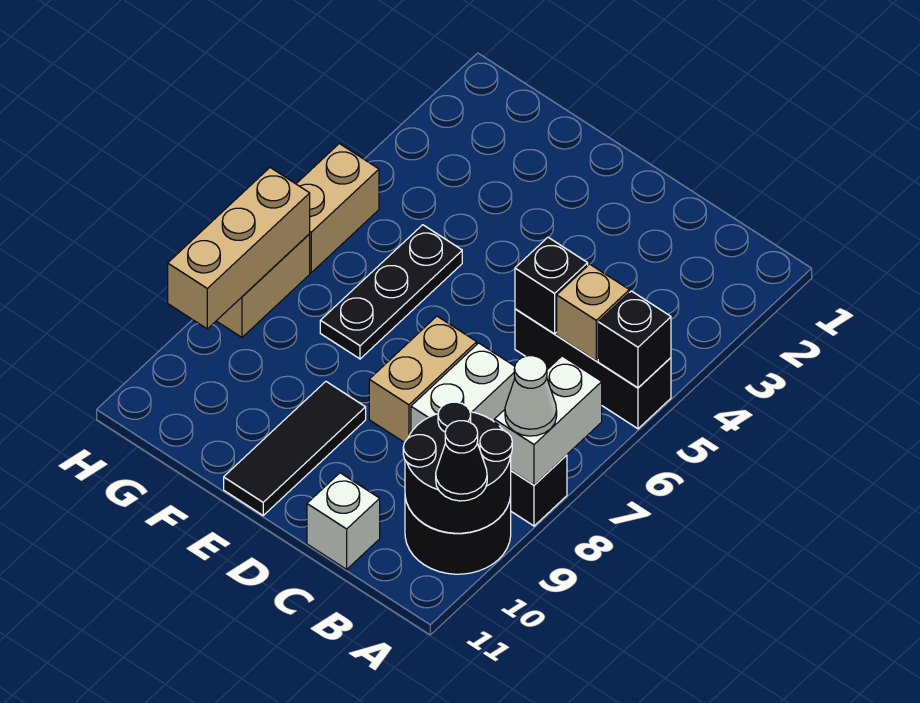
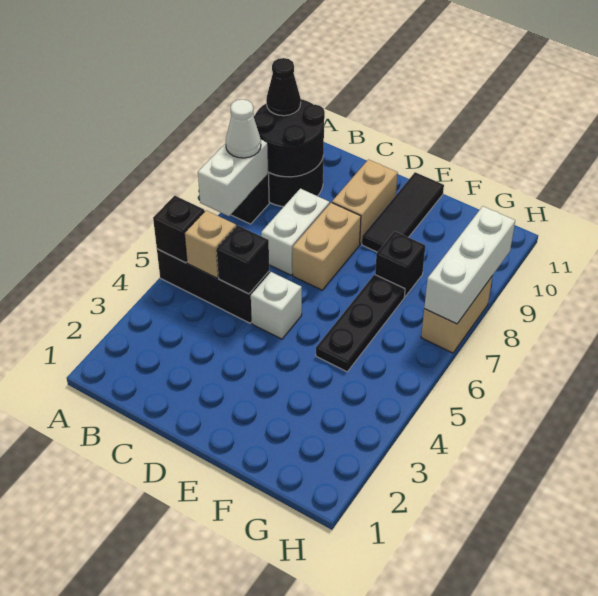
white 1x1 brick [307,473,380,569] -> white 1x1 brick moved to [251,272,302,339]
none -> black 1x1 brick [375,231,425,297]
tan 1x2 brick [296,144,379,272] -> tan 1x2 brick moved to [332,160,398,244]
tan 1x3 brick [168,168,310,329] -> white 1x3 brick [424,206,515,324]

